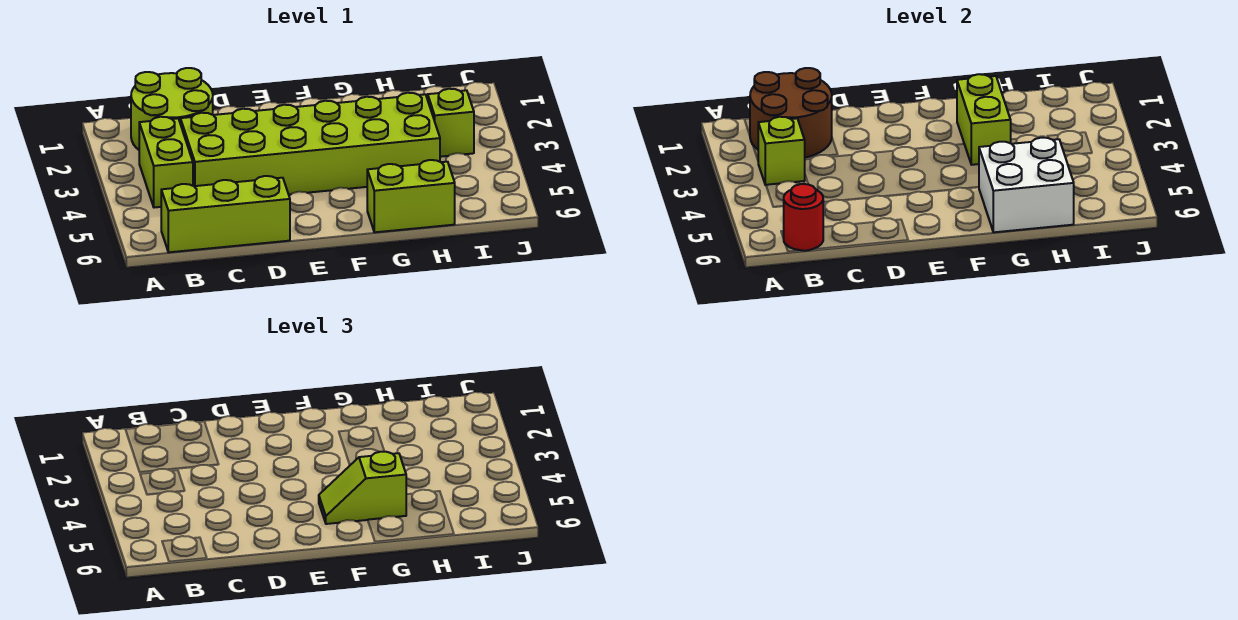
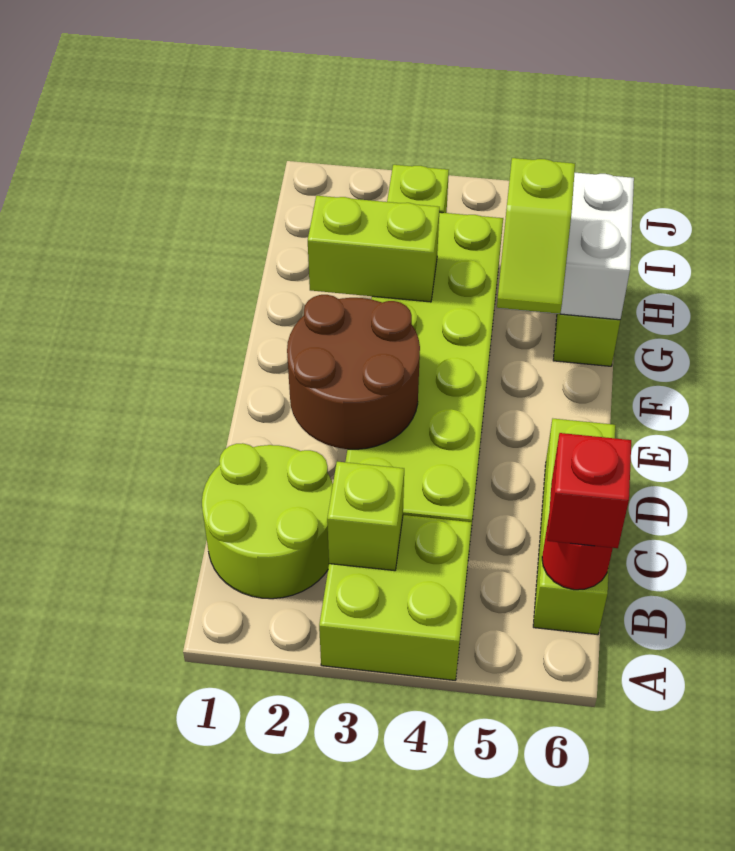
brown 2x2 round brick [750,68,832,157] -> brown 2x2 round brick moved to [287,295,420,449]
lime 1x2 brick [139,117,193,208] -> lime 2x2 brick [319,515,472,680]
none -> red 1x1 brick [547,433,631,548]

